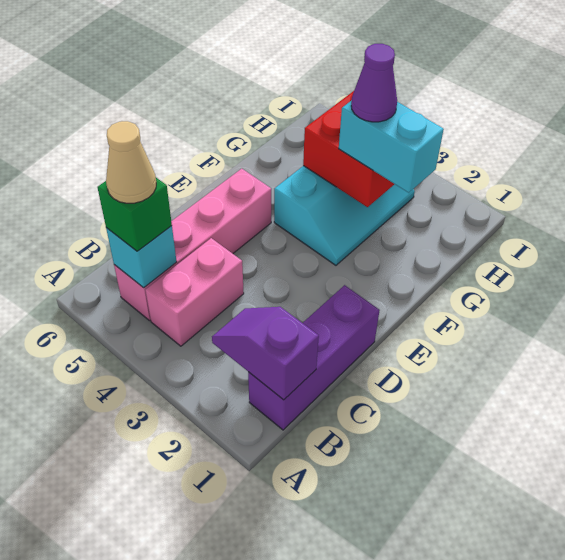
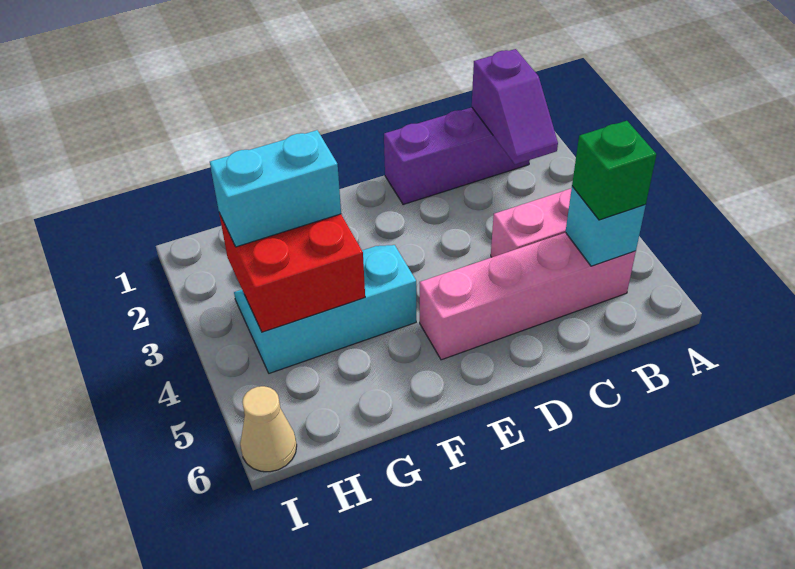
tan 1x1 cone [106,121,156,203] -> tan 1x1 cone moved to [240,386,297,472]
cyan 1x2 brick [339,100,444,193] -> cyan 1x2 brick turned to [210,130,341,247]
purple 1x1 cone [351,44,397,122] -> none

